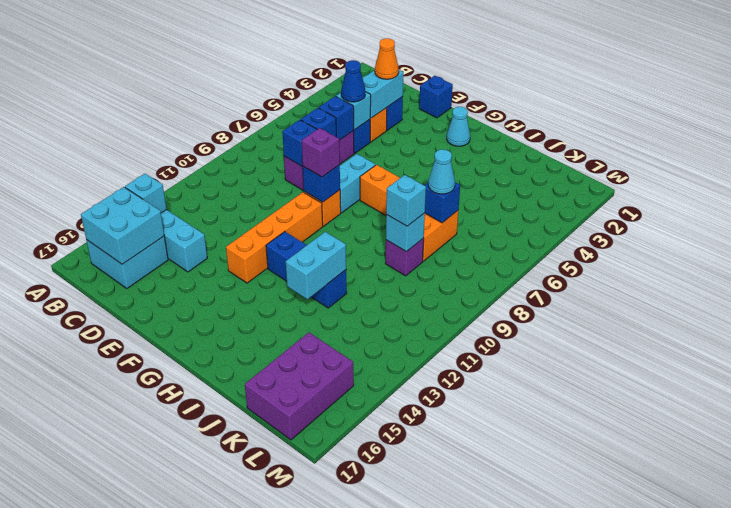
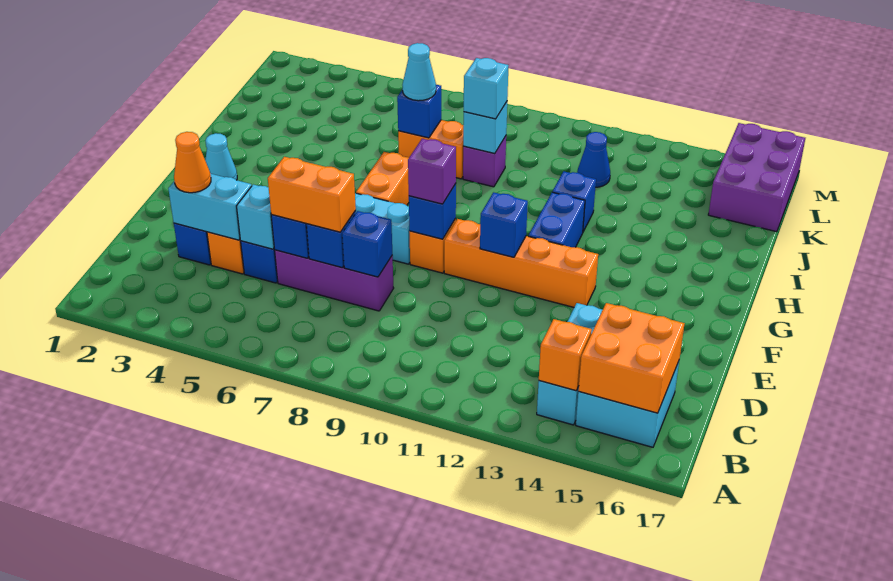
cyan 1x1 brick [125,174,167,213] -> orange 1x1 brick [539,319,592,391]
cyan 2x2 brick [81,187,164,264] -> orange 2x2 brick [578,303,685,413]
blue 1x1 cone [341,60,365,102] -> blue 1x1 cone moved to [577,132,610,187]
none -> orange 1x2 brick [268,157,356,232]
blue 1x1 brick [419,76,453,118] -> blue 1x1 brick moved to [480,192,528,257]
cyan 1x2 brick [286,232,346,299] -> none
purple 2x3 brick [245,332,354,440] -> purple 2x3 brick turned to [708,123,805,232]

